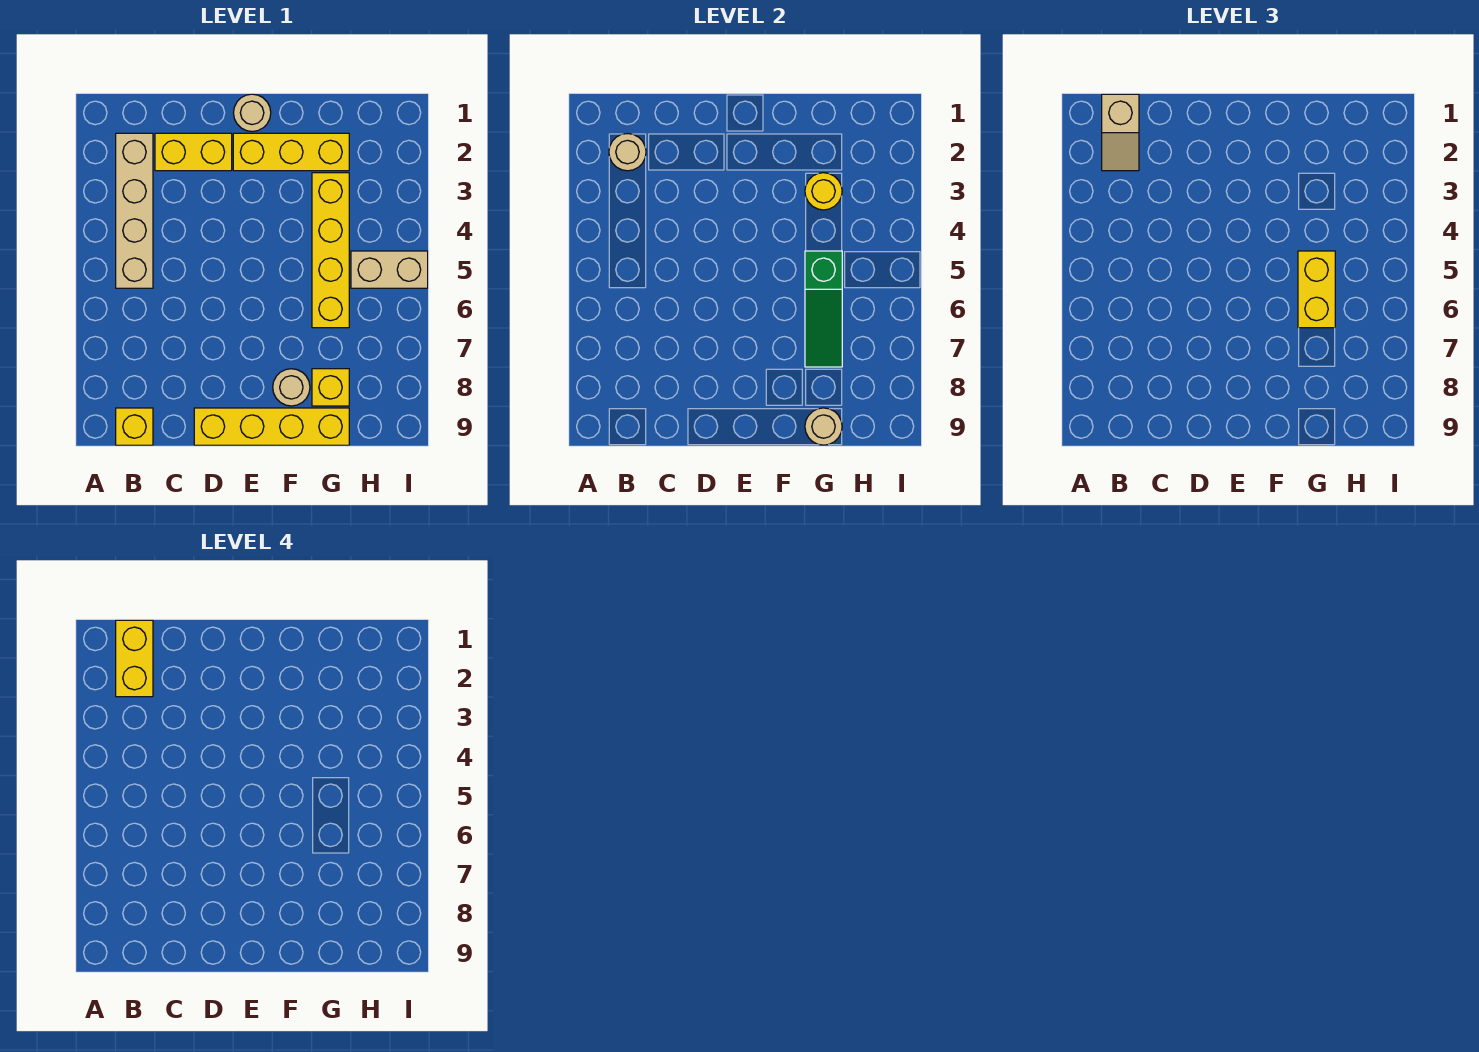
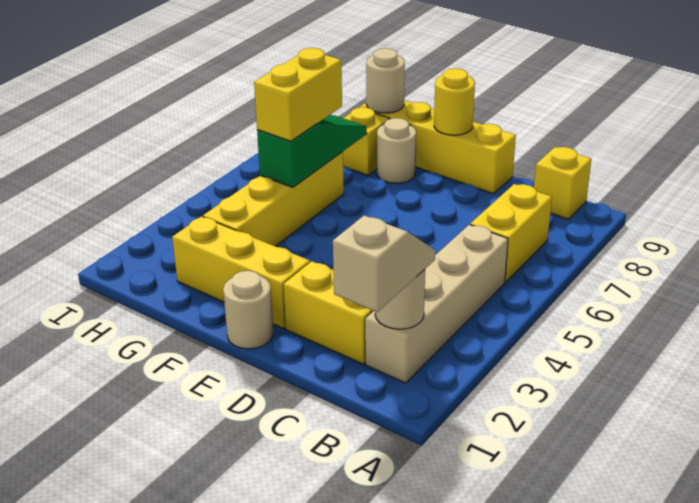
yellow 1x2 brick [116,620,153,697] -> yellow 1x2 brick moved to [470,184,552,282]
yellow 1x1 round brick [805,173,842,210] -> yellow 1x1 round brick moved to [434,68,475,135]
tan 1x2 brick [351,251,428,288] -> none

